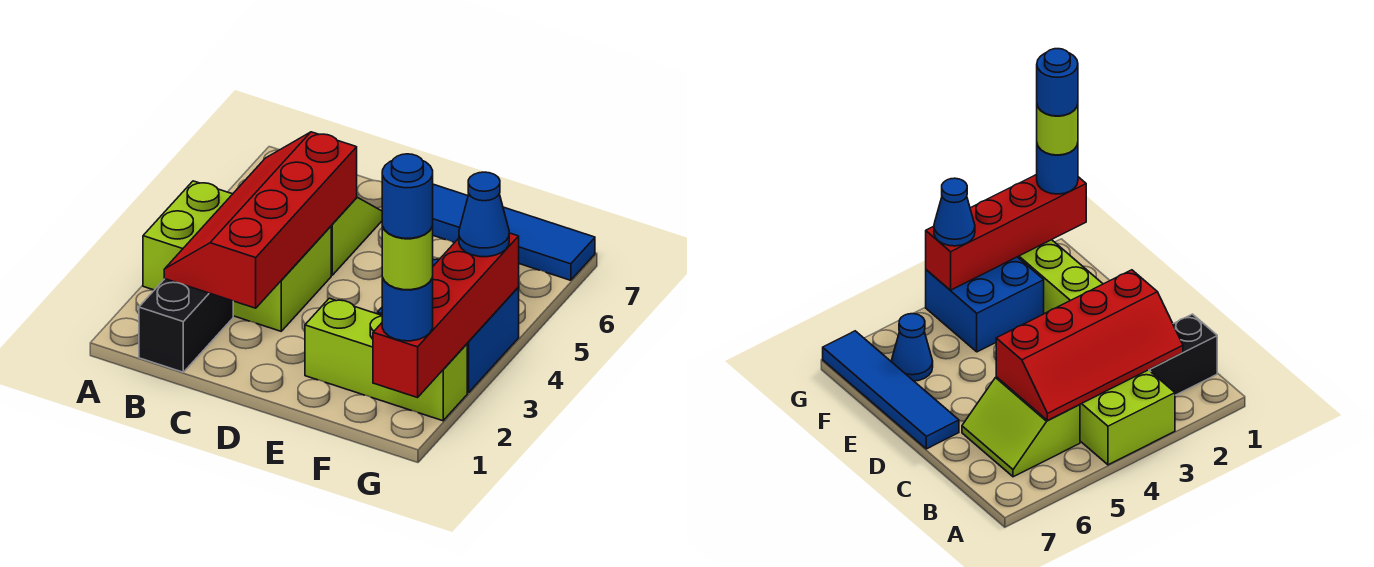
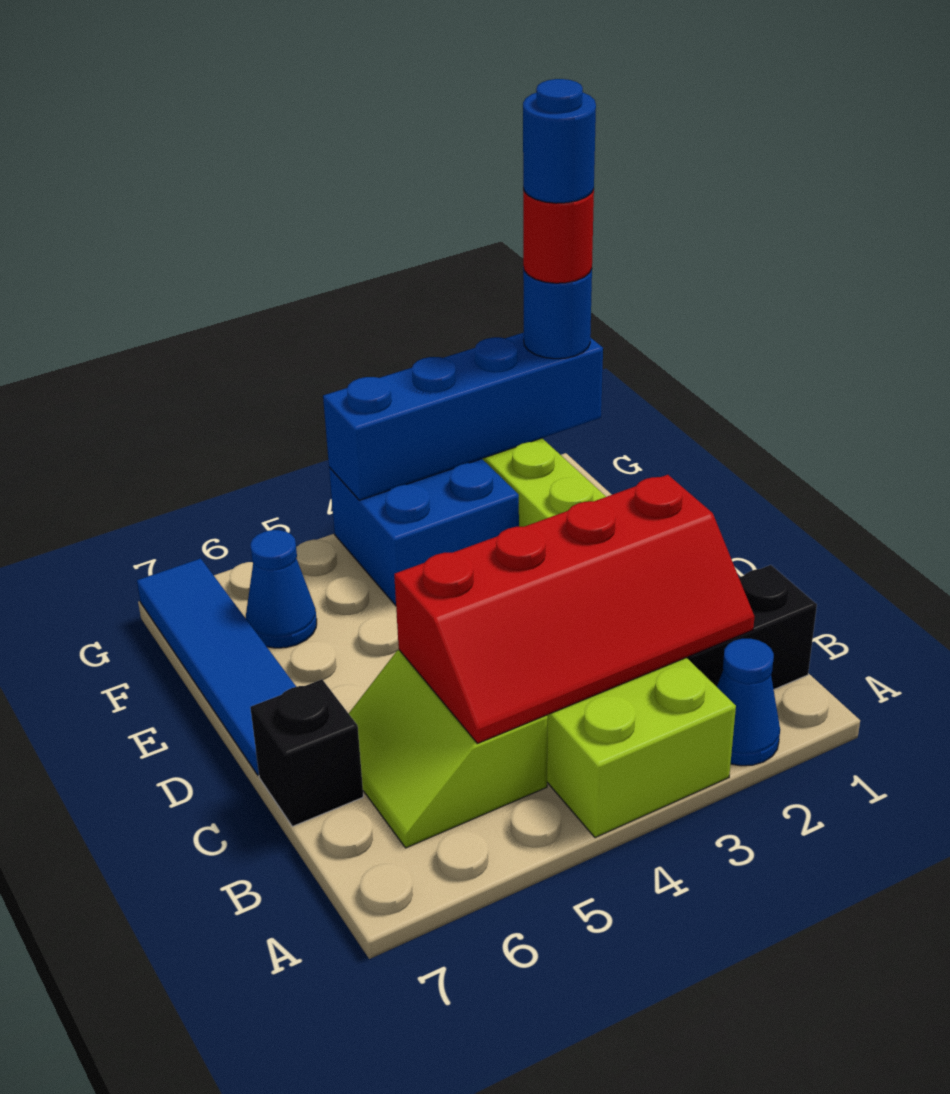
none -> black 1x1 brick [250,679,363,826]
red 1x4 brick [373,233,519,398] -> blue 1x4 brick [323,333,603,500]
lime 1x1 round brick [382,226,433,290] -> red 1x1 round brick [523,189,594,283]
blue 1x1 cone [459,172,509,257] -> blue 1x1 cone moved to [717,639,780,766]

